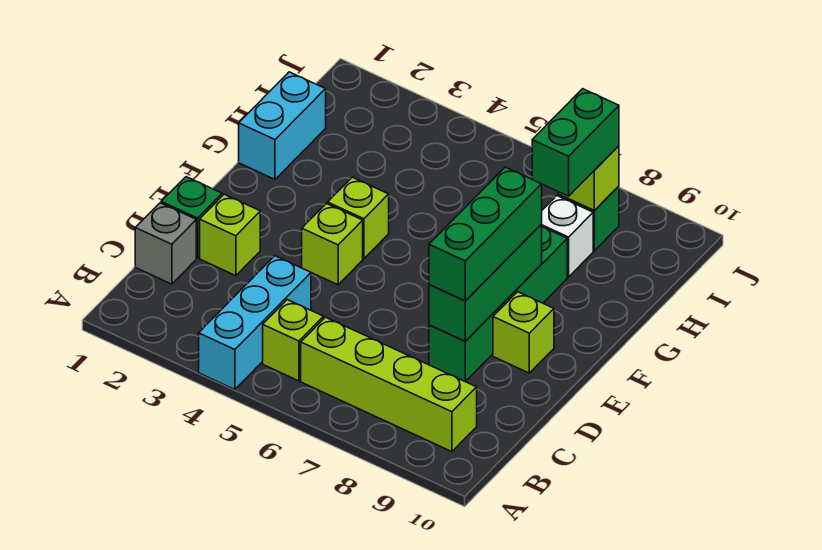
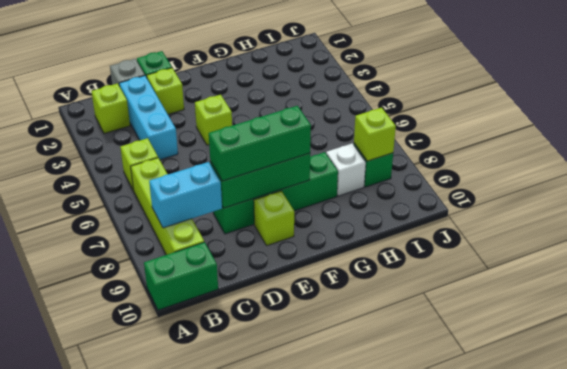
cyan 1x3 brick [199,256,311,389] -> cyan 1x3 brick turned to [119,76,178,160]
lime 1x1 brick [328,177,389,259] -> lime 1x1 brick moved to [91,83,130,134]
cyan 1x2 brick [239,72,326,179] -> cyan 1x2 brick moved to [149,162,222,228]
green 1x2 brick [532,89,619,196] -> green 1x2 brick moved to [144,242,218,310]

